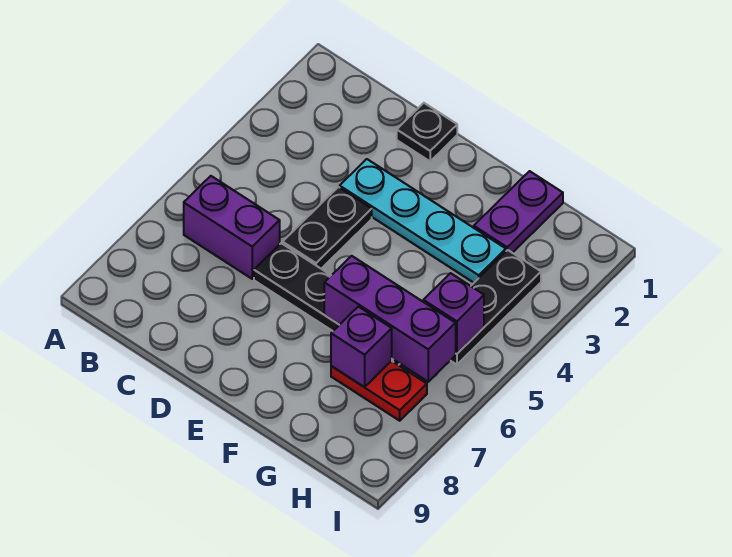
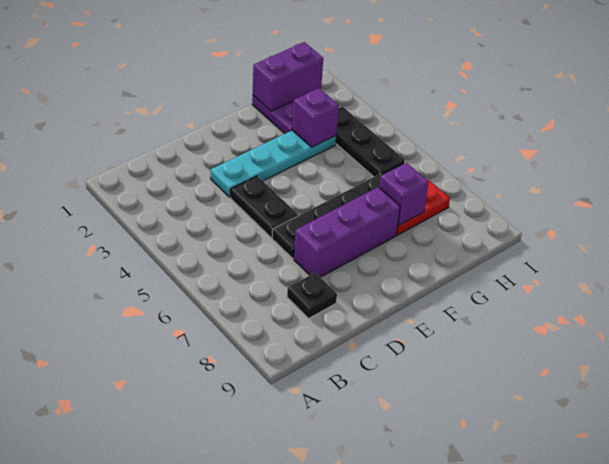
purple 1x2 brick [184,176,280,279] -> purple 1x2 brick moved to [253,42,323,111]
black 1x1 plate [397,103,457,161] -> black 1x1 plate moved to [287,273,337,318]
purple 1x3 brick [324,256,456,382] -> purple 1x3 brick moved to [294,187,400,277]
purple 1x1 brick [423,273,484,354] -> purple 1x1 brick moved to [292,88,339,147]

